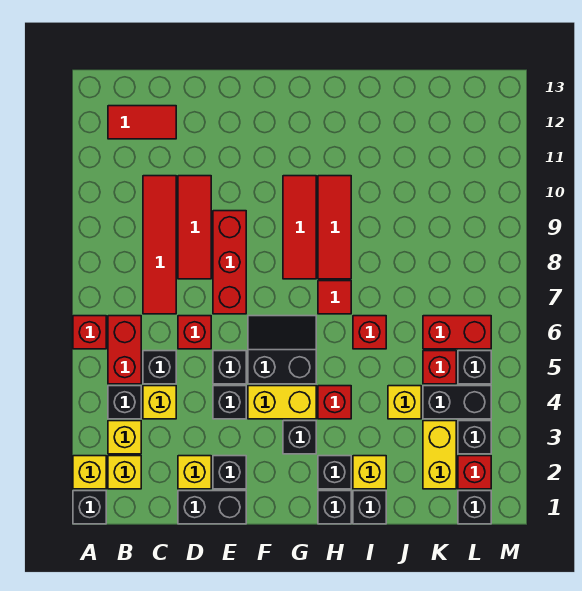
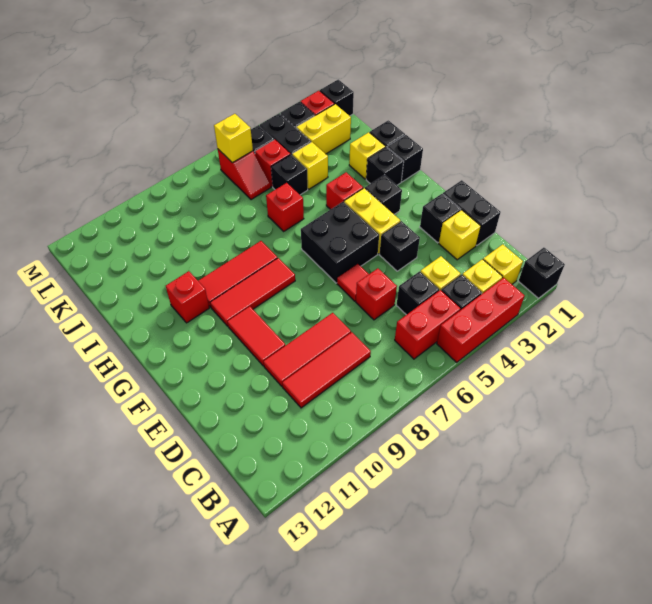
yellow 1x1 brick [73,456,106,489] -> yellow 1x1 brick moved to [214,114,253,163]
red 1x1 brick [73,316,106,349] -> red 1x1 brick moved to [166,271,209,323]
red 1x2 tile [108,106,176,139] -> red 1x2 tile moved to [227,306,285,366]
red 1x4 tile [143,176,176,314] -> red 1x3 tile [282,332,371,408]
black 1x1 brick [213,351,246,384] -> black 1x1 brick moved to [271,155,308,195]
red 1x3 brick [213,211,246,314] -> red 1x3 brick moved to [437,278,525,362]
black 2x2 slope [248,316,316,384] -> black 2x2 brick [301,202,379,283]
red 1x1 tile [318,281,351,314] -> red 1x1 tile moved to [337,264,369,301]
red 1x2 brick [423,316,491,349] -> red 1x2 slope [218,149,271,200]

